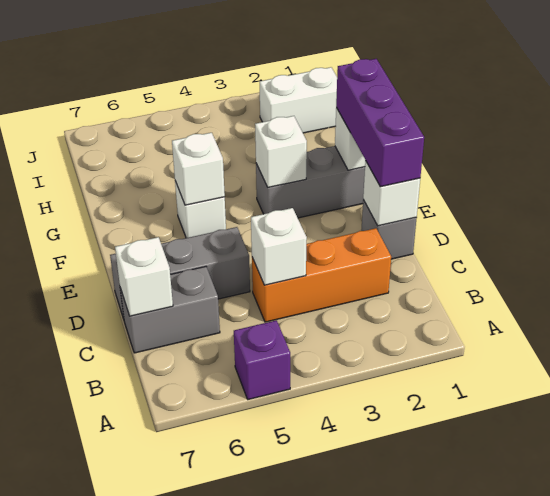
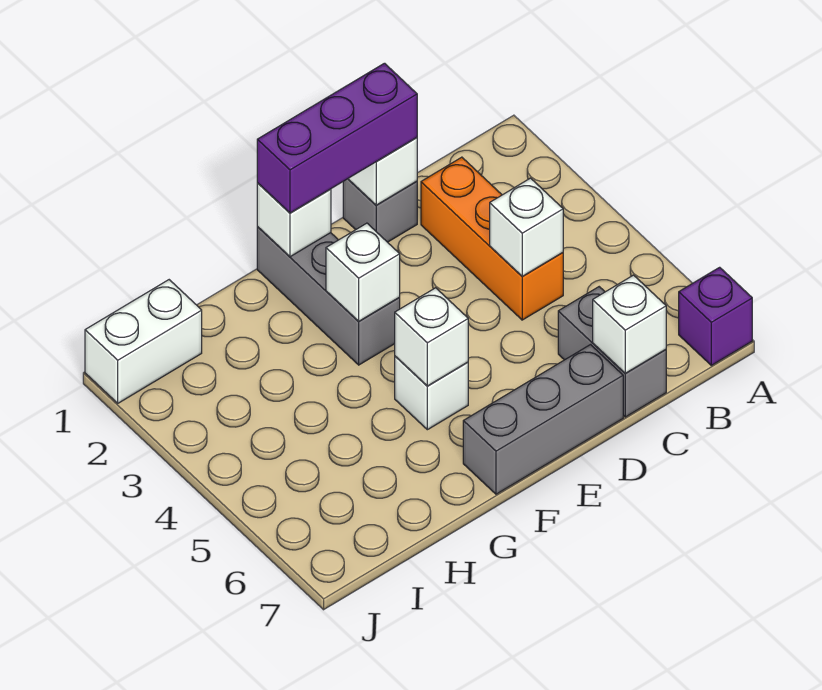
purple 1x1 brick [234,320,290,400] -> purple 1x1 brick moved to [679,267,752,365]
grey 1x3 brick [110,227,250,319] -> grey 1x3 brick turned to [463,345,623,494]
white 1x2 brick [260,67,337,133] -> white 1x2 brick turned to [85,280,202,403]

